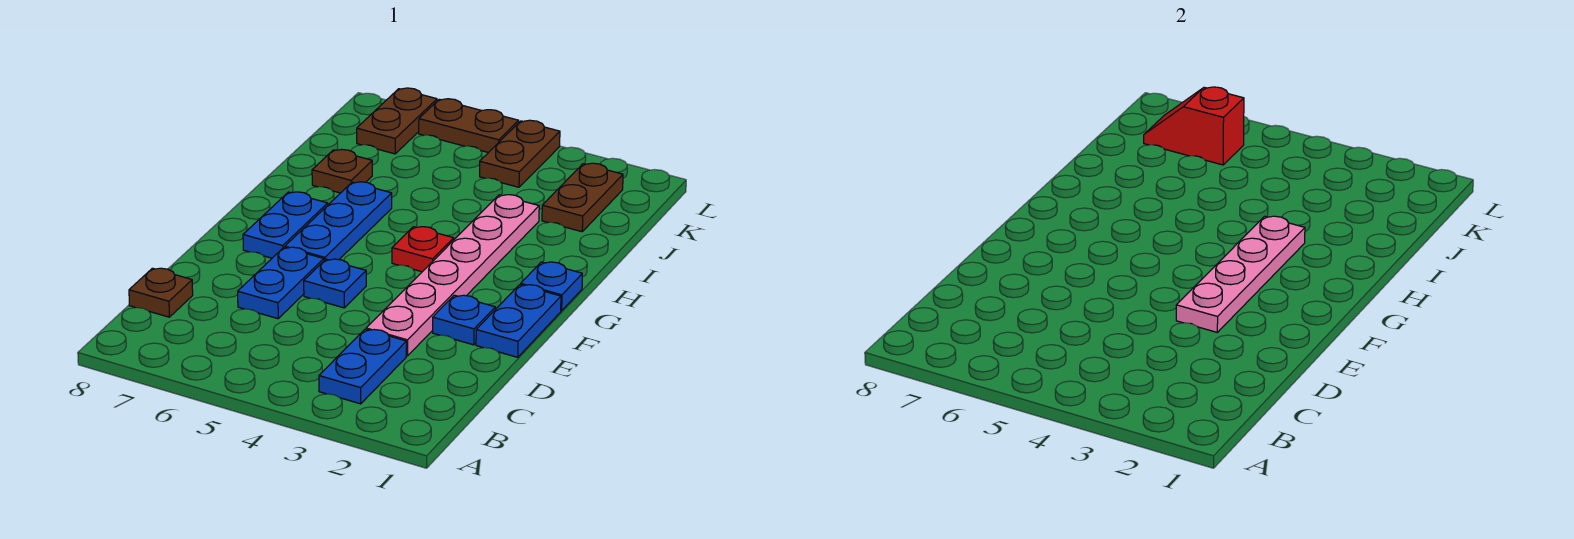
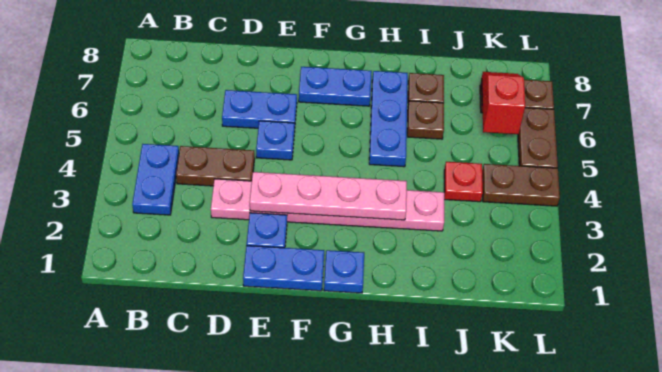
blue 1x2 plate [319,329,407,404] -> blue 1x2 plate turned to [132,144,179,215]
brown 1x1 plate [129,268,193,317] -> brown 1x1 plate moved to [407,101,444,139]
blue 1x3 plate [285,182,392,260] -> blue 1x3 plate turned to [369,71,408,167]
red 1x1 plate [392,227,454,272] -> red 1x1 plate moved to [444,162,483,202]
brown 1x2 plate [542,163,623,232] -> brown 1x2 plate moved to [176,146,255,186]

